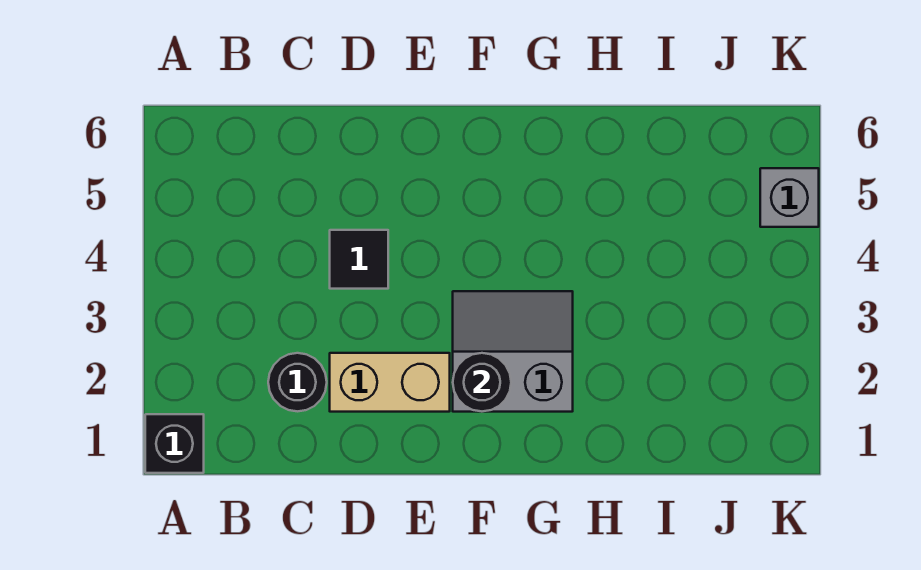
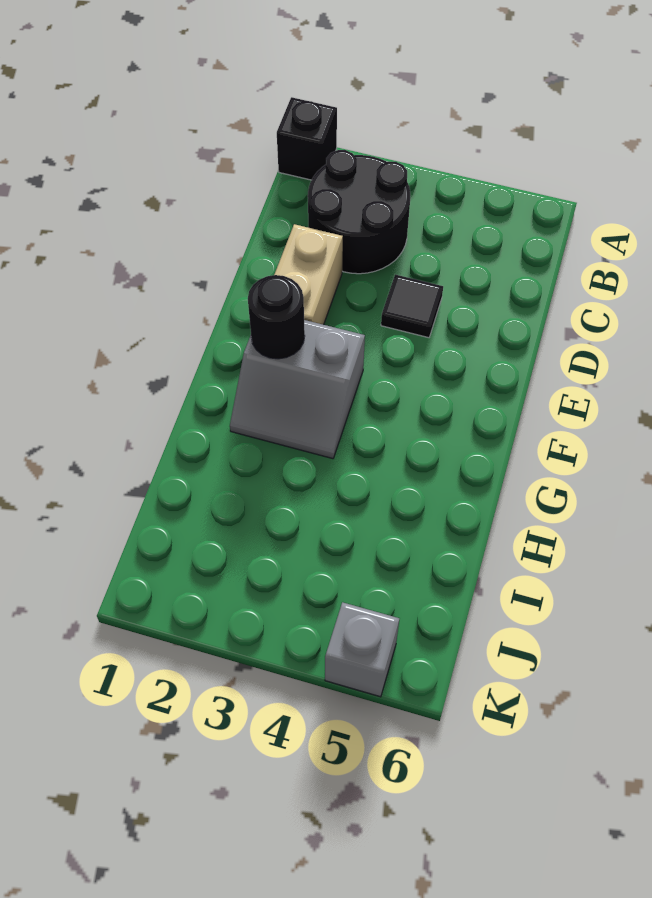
black 1x1 round brick [268,353,327,411] -> black 2x2 round brick [308,150,410,274]
grey 2x2 slope [453,291,573,412] -> grey 2x2 slope turned to [230,320,365,459]

